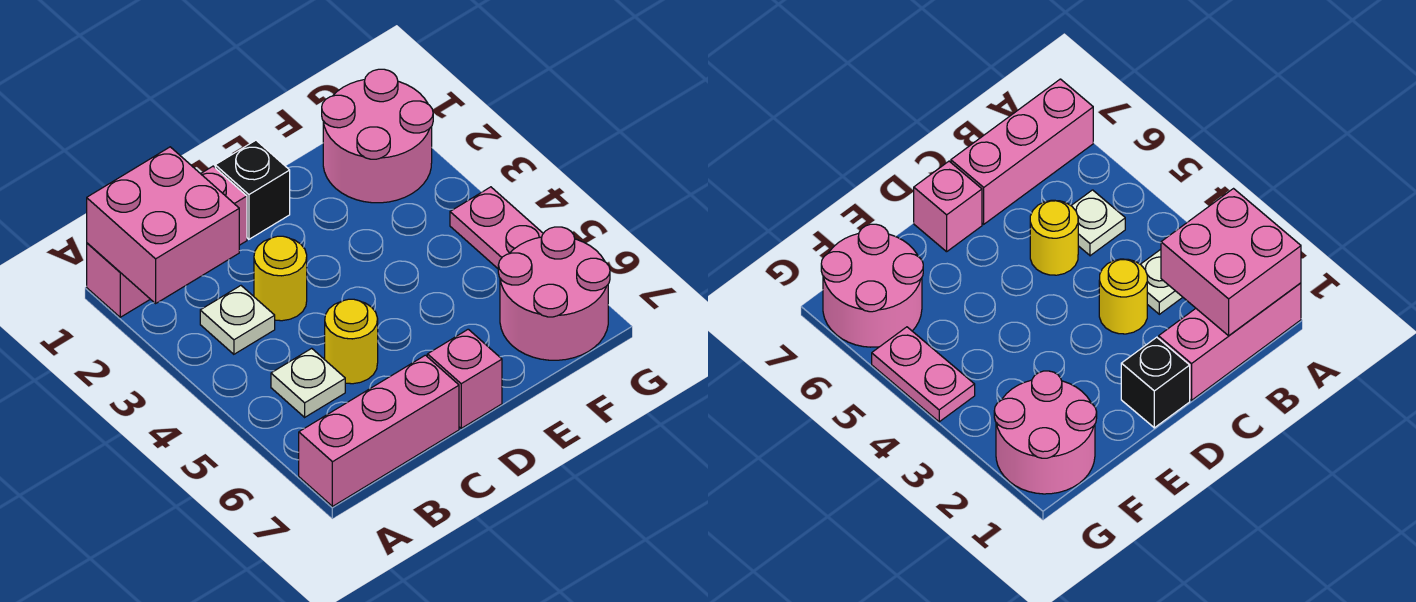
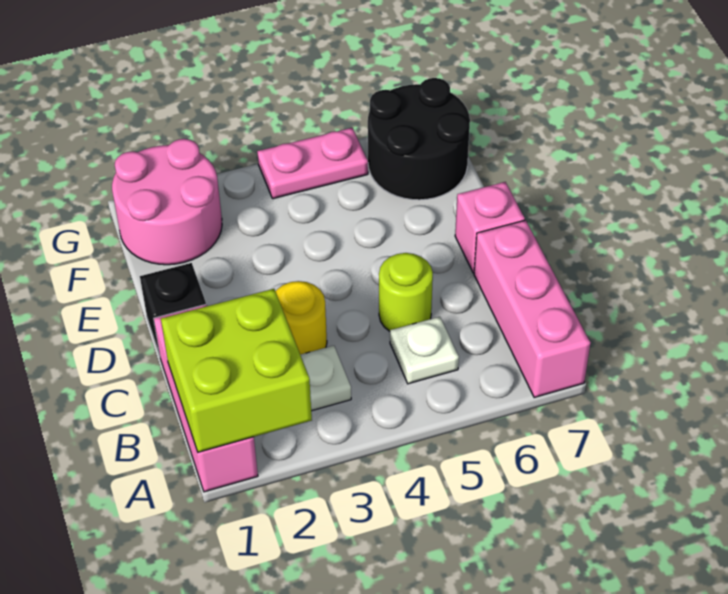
pink 2x2 brick [87,147,239,303] -> lime 2x2 brick [161,289,312,452]
yellow 1x1 round brick [325,299,378,384] -> lime 1x1 round brick [379,253,433,331]
pink 2x2 round brick [498,227,610,360] -> black 2x2 round brick [368,78,470,200]

